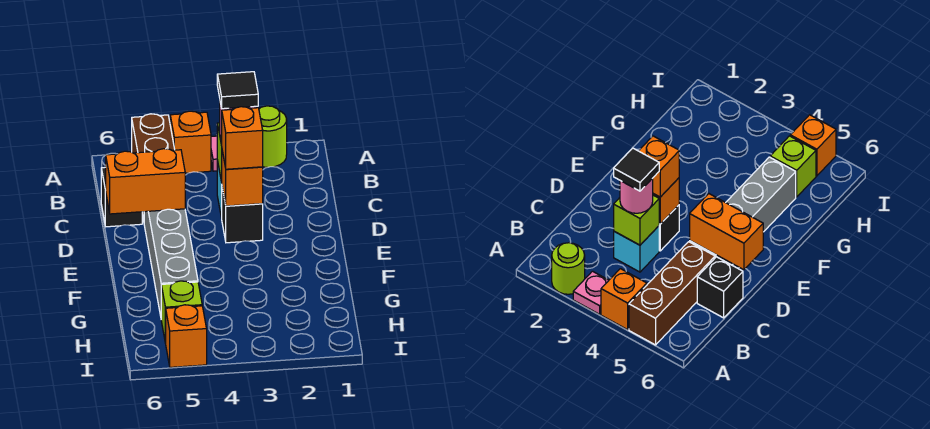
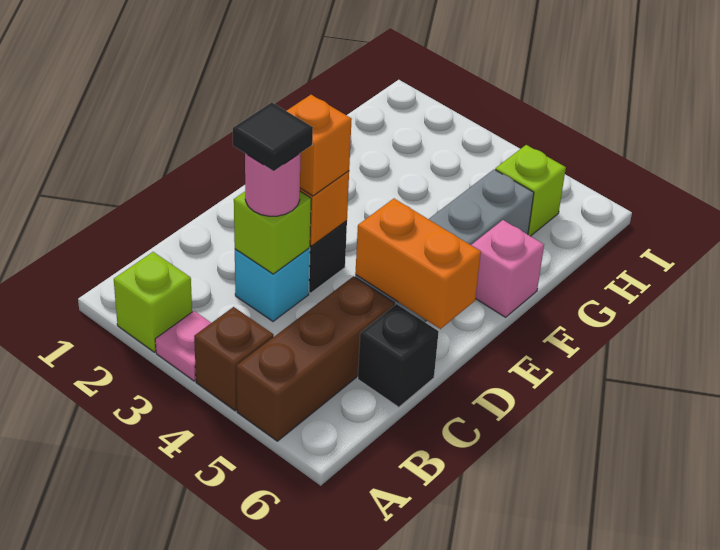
lime 1x1 round brick [259,106,287,167] -> lime 1x1 brick [114,252,192,352]
orange 1x1 brick [170,111,211,173] -> brown 1x1 brick [194,307,274,411]
none -> pink 1x1 brick [471,220,544,317]
orange 1x1 brick [166,305,207,367] -> none

